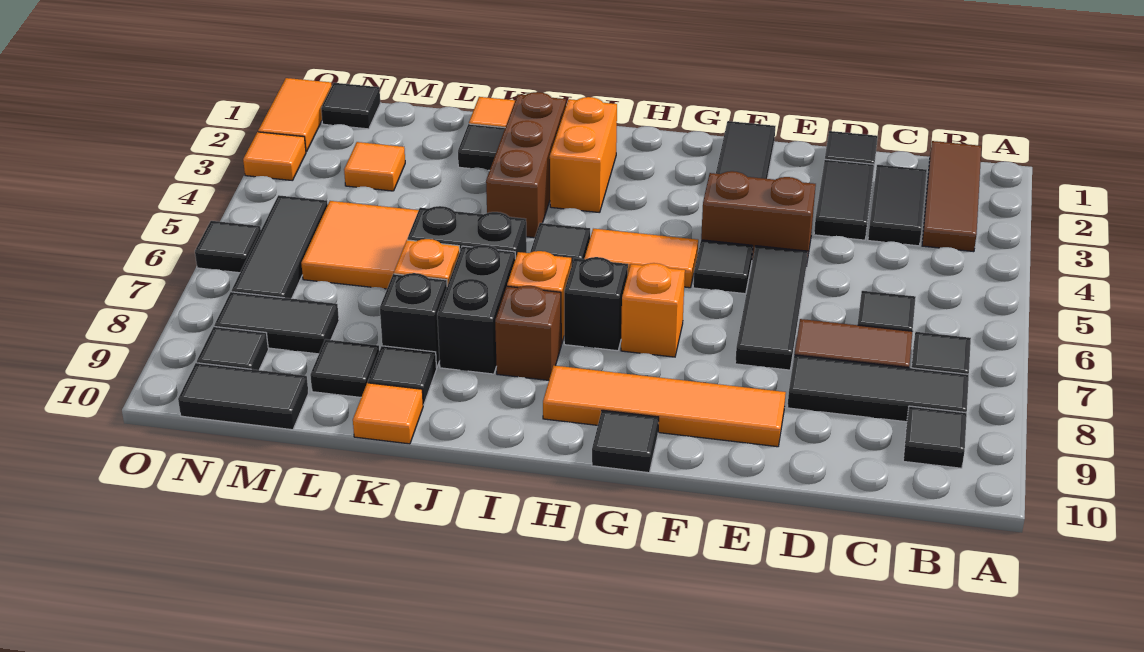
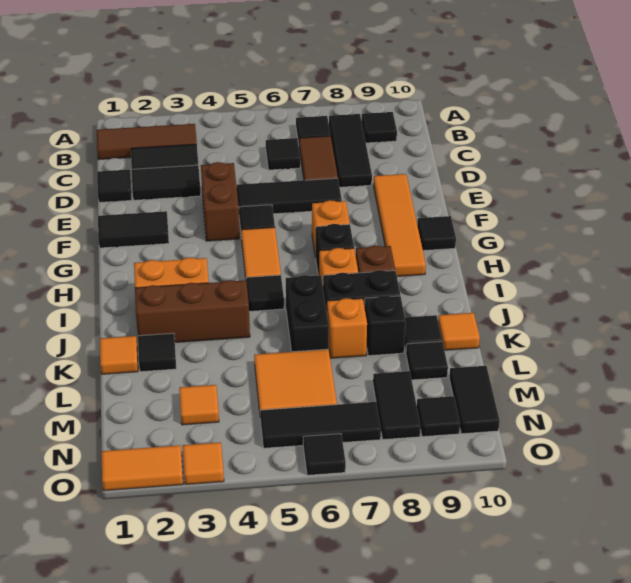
black 1x1 tile [321,83,380,129] -> none

